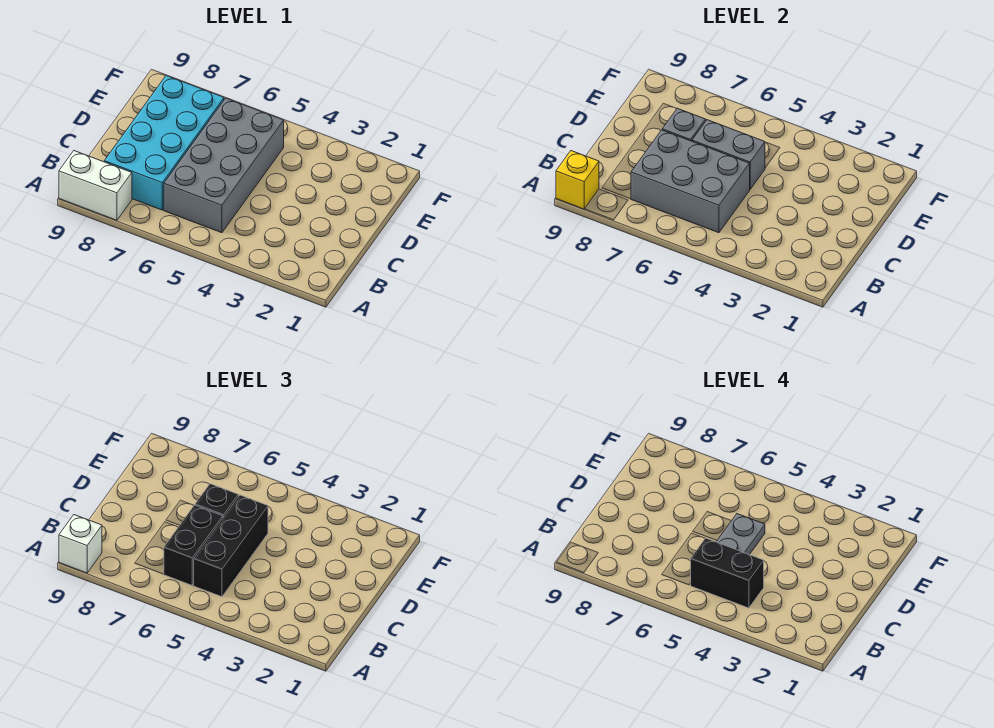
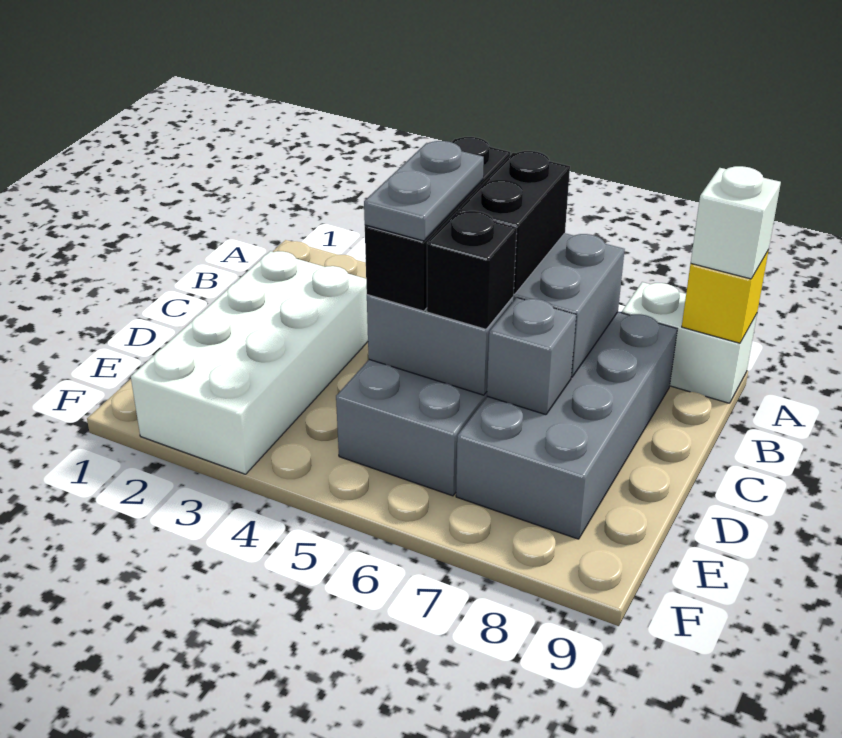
black 1x2 brick [691,538,764,608] -> none
cyan 2x4 brick [104,76,224,210] -> grey 2x4 brick [456,312,677,539]
none -> white 2x4 brick [131,251,368,474]

